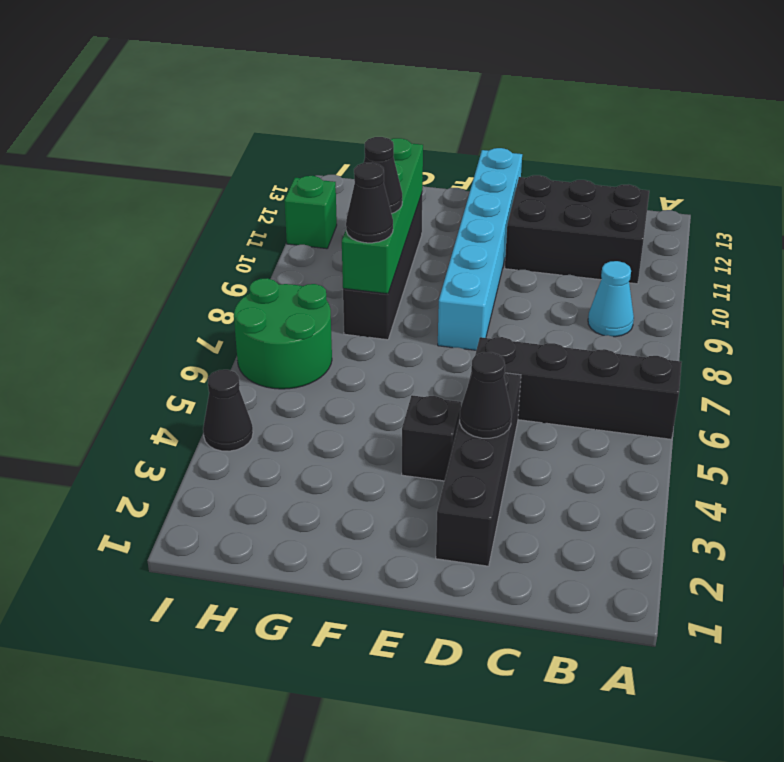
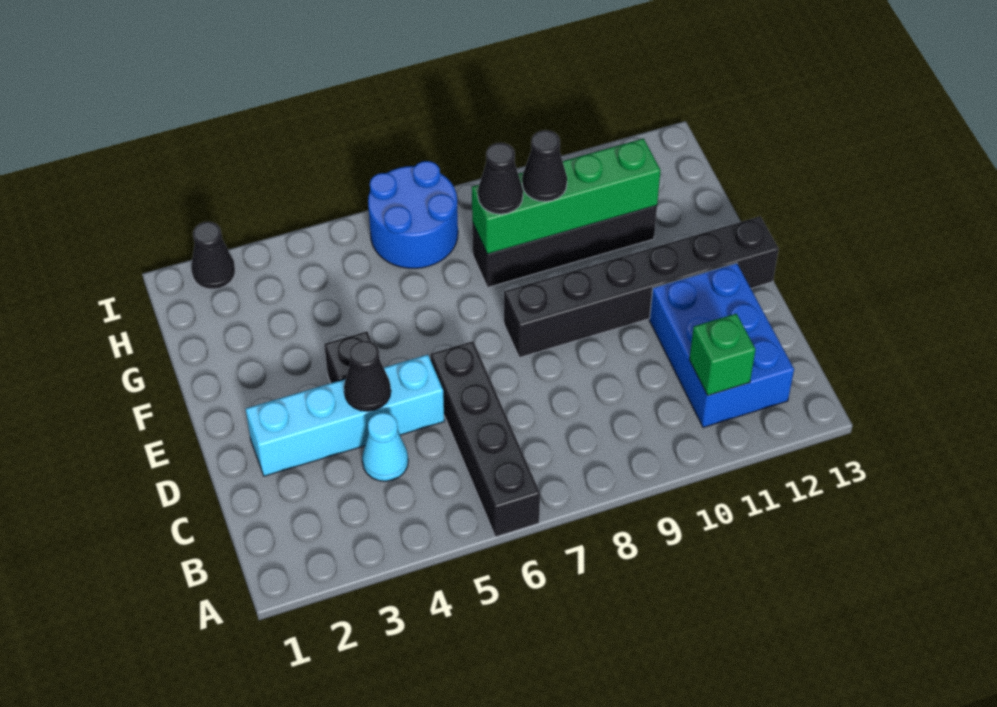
cyan 1x1 cone [588,261,634,337] -> cyan 1x1 cone moved to [362,413,408,481]
black 2x3 brick [505,175,649,284] -> blue 2x3 brick [650,263,794,427]
black 1x4 brick [436,371,521,566] -> cyan 1x4 brick [246,355,444,476]
cyan 1x6 brick [438,148,522,350] -> black 1x6 brick [504,216,778,358]
green 2x2 round brick [234,278,332,389] -> blue 2x2 round brick [368,161,458,268]
black 1x1 cone [203,370,253,451] -> black 1x1 cone moved to [191,222,235,289]
green 1x1 brick [284,176,337,249] -> green 1x1 brick moved to [689,314,755,395]

